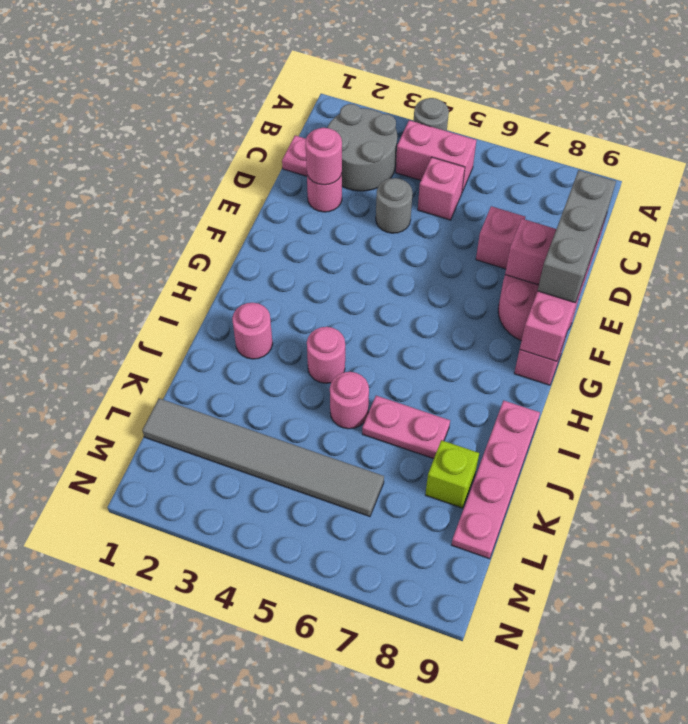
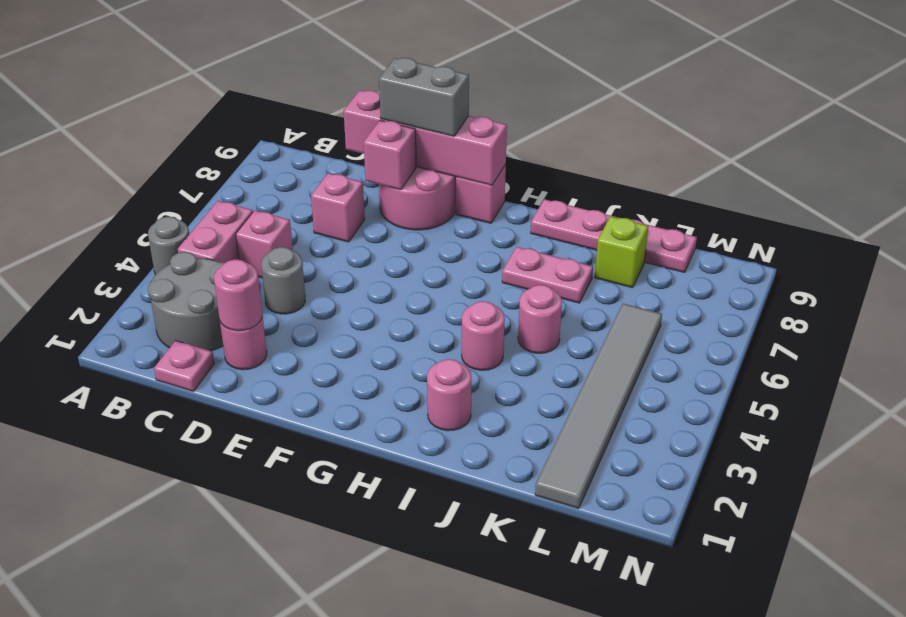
grey 1x3 brick [538,170,616,303] -> grey 1x2 brick [379,58,469,136]
pink 1x2 plate [362,396,450,459] -> pink 1x2 plate turned to [502,247,593,303]

